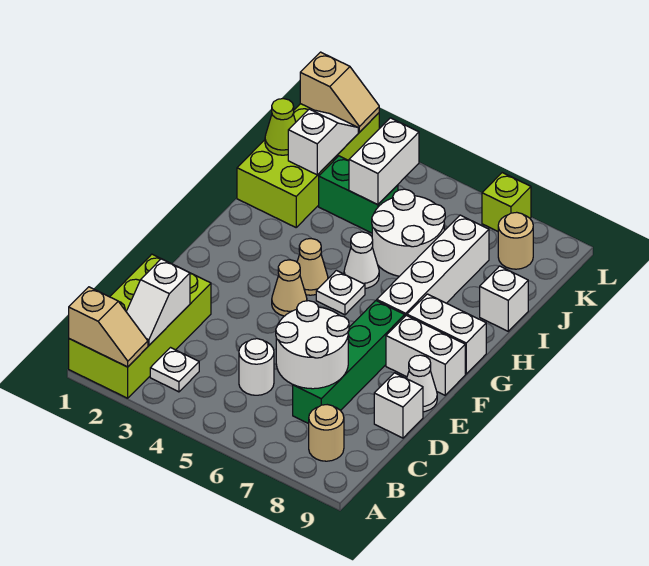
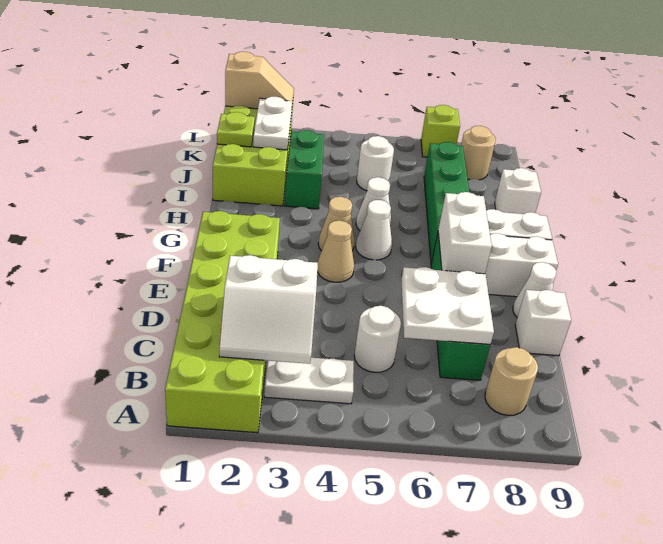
lime 2x4 brick [69,254,211,398] -> lime 2x6 brick [165,211,280,433]
tan 1x2 slope [69,287,148,367] -> none
white 1x2 slope [126,259,190,346] -> white 2x2 slope [219,255,318,364]
white 1x1 plate [150,348,199,392] -> white 1x2 plate [264,358,354,404]
white 2x2 round brick [276,301,349,389] -> white 2x2 plate [401,267,494,344]
white 1x1 plate [316,270,365,315] -> white 1x1 cone [356,200,392,260]
white 1x4 brick [377,215,489,316] -> green 1x4 brick [424,142,469,263]
white 2x2 round brick [372,189,445,276] -> white 1x1 round brick [357,136,394,191]
lime 1x1 cone [265,99,296,155] -> lime 1x1 plate [217,112,255,147]
white 1x2 slope [288,109,358,175] -> white 1x2 plate [253,97,292,150]
green 1x2 brick [319,156,398,233] -> green 1x2 brick turned to [285,130,324,209]
white 1x2 brick [349,118,419,205] -> white 1x2 brick moved to [438,192,492,274]

